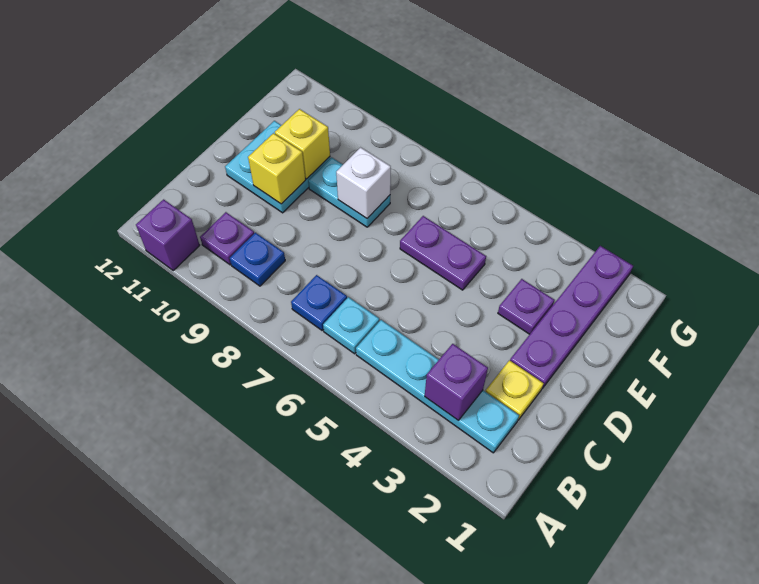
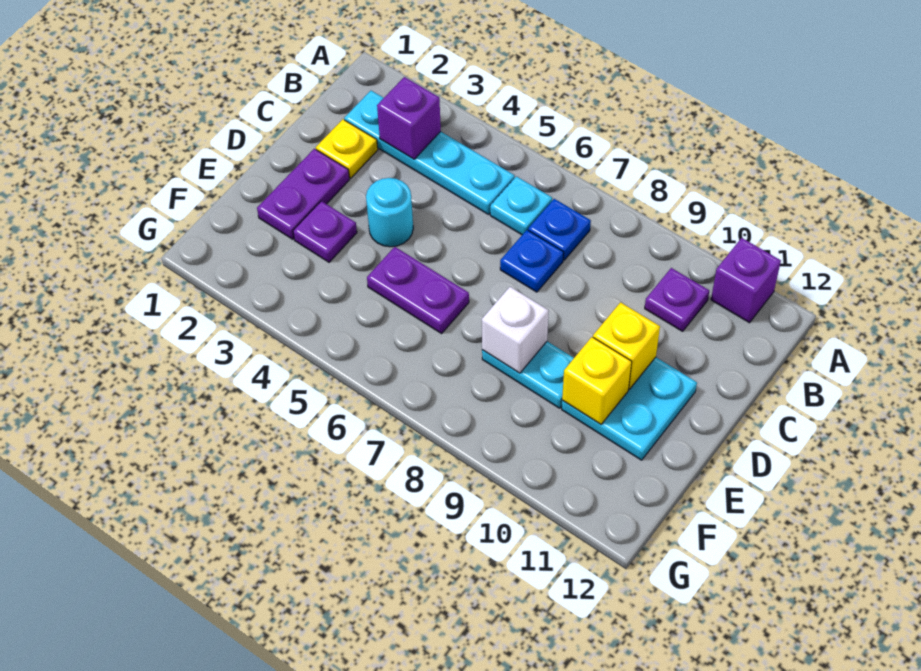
blue 1x1 plate [230,233,285,286] -> blue 1x1 plate moved to [500,230,564,292]
purple 1x4 plate [510,246,633,389] -> purple 1x2 plate [257,149,349,239]
none -> cyan 1x1 round brick [366,178,413,247]

